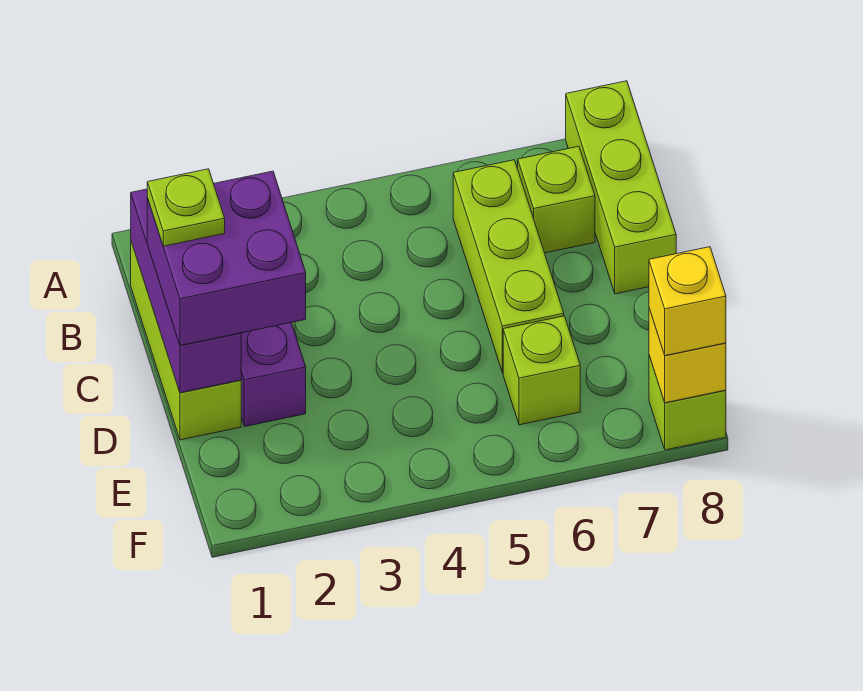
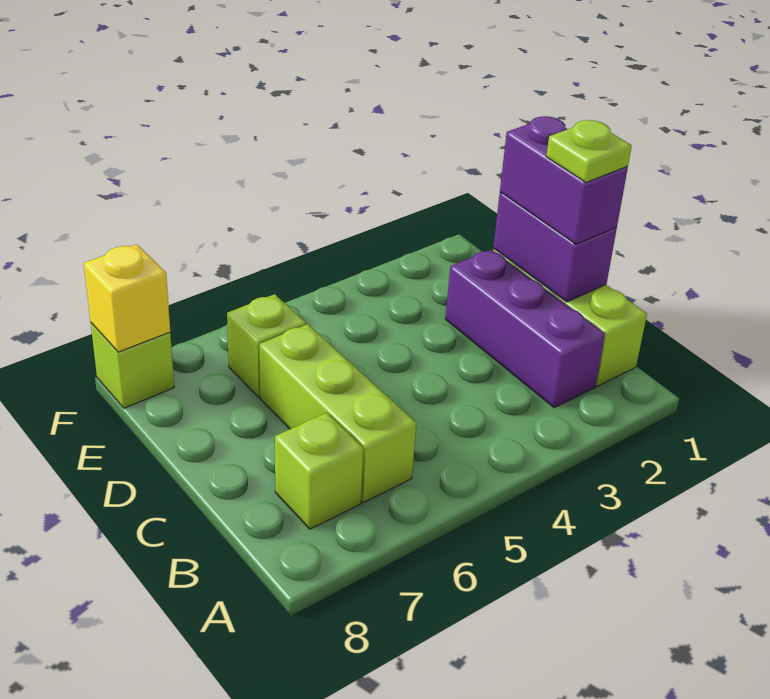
lime 1x3 brick [566,81,676,294] -> none
purple 1x3 brick [131,189,241,393] -> purple 1x2 brick [493,192,617,302]
purple 2x2 brick [147,171,306,346] -> purple 1x2 brick [500,116,628,244]
yellow 1x1 brick [649,247,726,356] -> none

